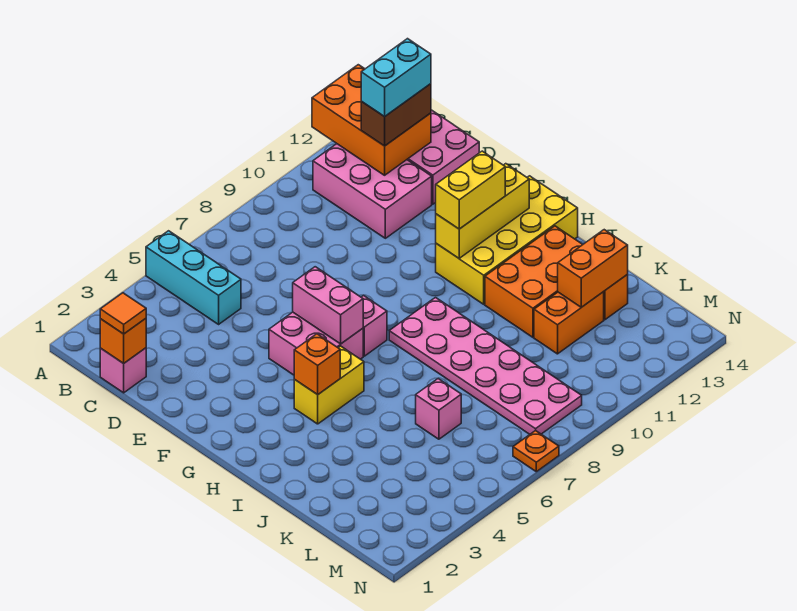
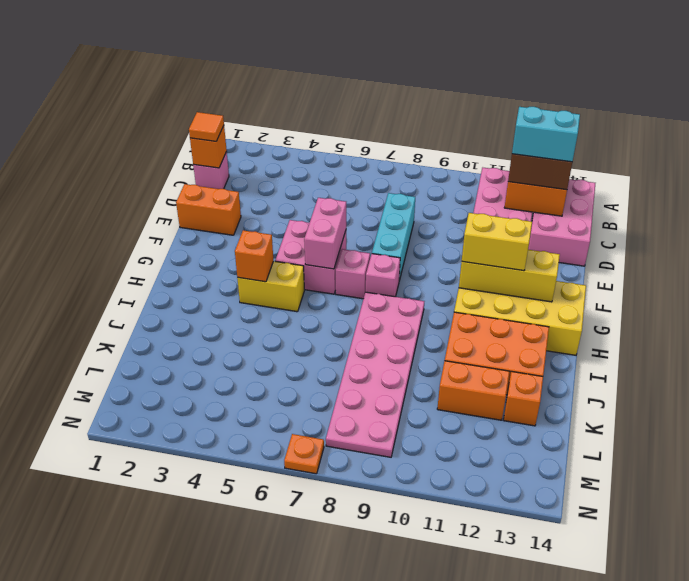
cyan 1x3 brick [146,231,241,324] -> cyan 1x3 brick moved to [372,193,415,281]
pink 1x1 brick [416,379,461,439] -> pink 1x1 brick moved to [366,254,400,297]
orange 1x2 brick [558,230,628,307] -> orange 1x2 brick moved to [176,184,241,235]

